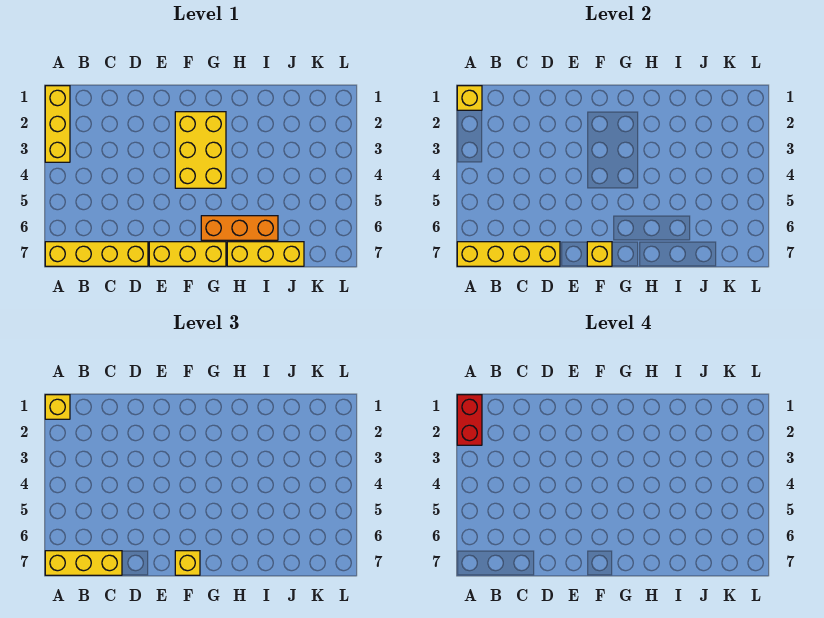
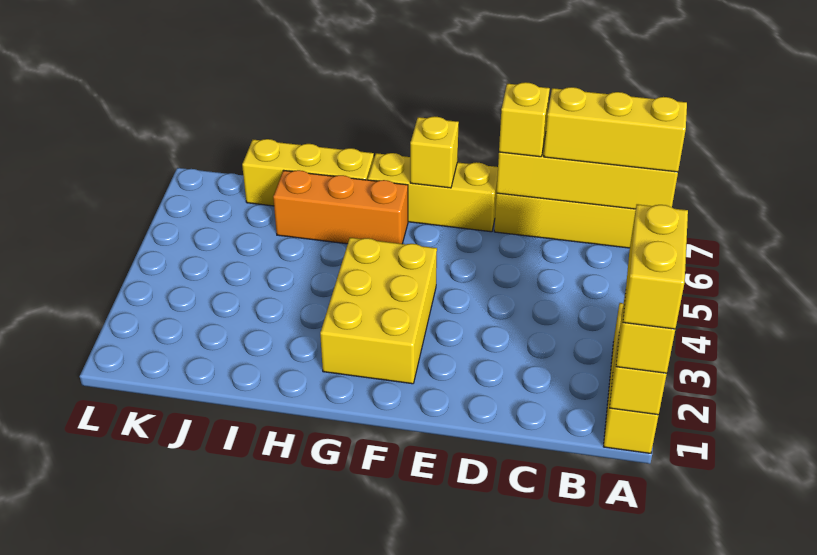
red 1x2 brick [457,395,482,445] -> yellow 1x2 brick [623,204,688,329]
yellow 1x1 brick [175,551,200,575] -> yellow 1x1 brick moved to [499,82,550,157]

